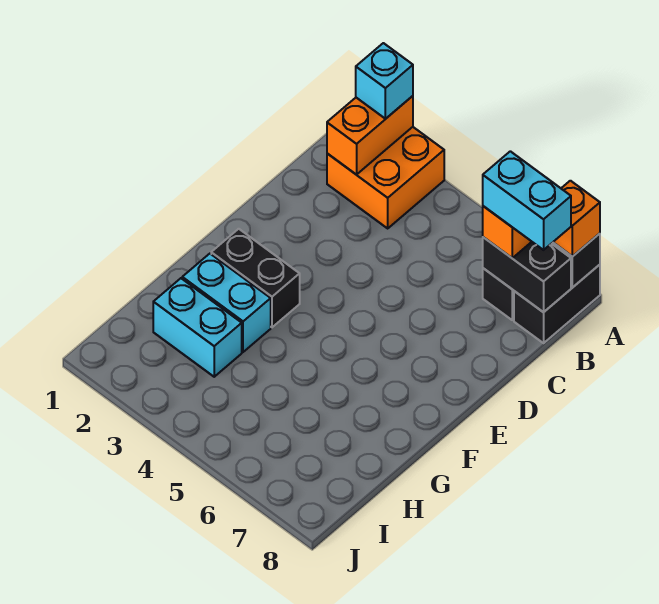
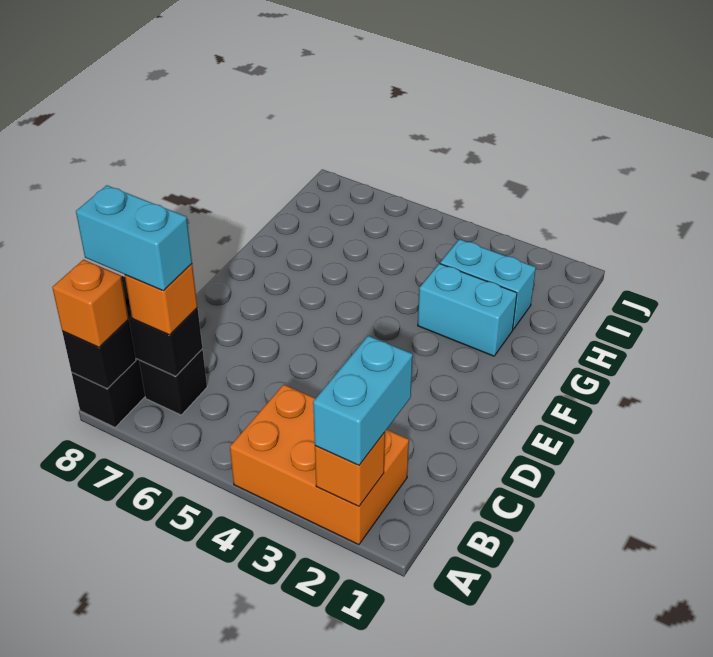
orange 2x2 brick [327,127,444,228] -> orange 2x3 brick [230,385,409,545]
orange 1x2 brick [327,96,413,175] -> orange 1x1 brick [315,432,385,507]
cyan 1x1 brick [356,43,413,119] -> cyan 1x2 brick [313,336,413,465]
black 1x2 brick [211,229,300,327] -> none

